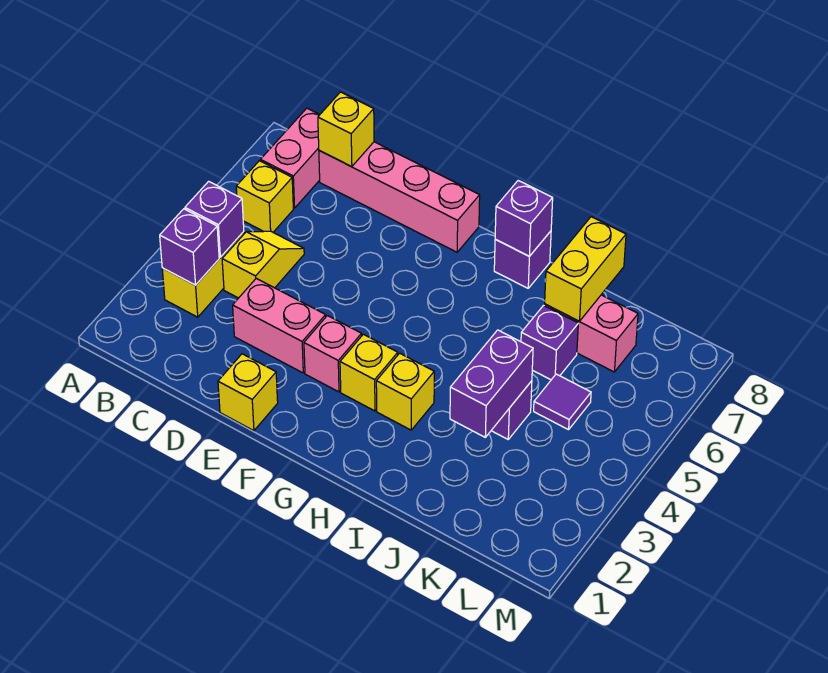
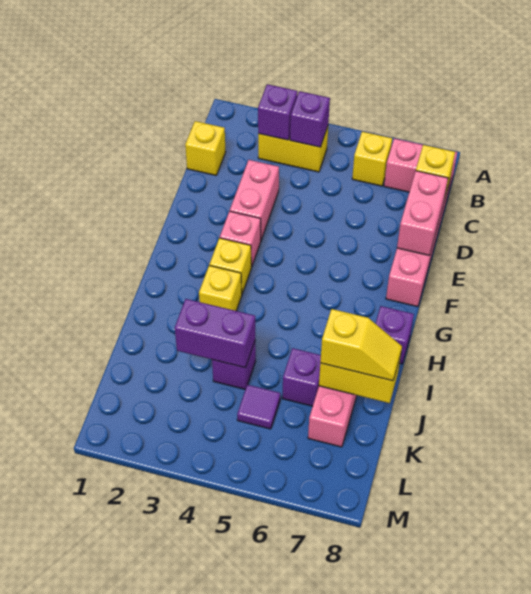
yellow 1x2 slope [222,231,304,298] -> yellow 1x2 slope moved to [320,309,402,381]
none -> pink 1x2 brick [397,171,448,256]
yellow 1x1 brick [218,354,278,431] -> yellow 1x1 brick moved to [185,121,226,175]
purple 1x1 brick [495,181,553,256] -> none

